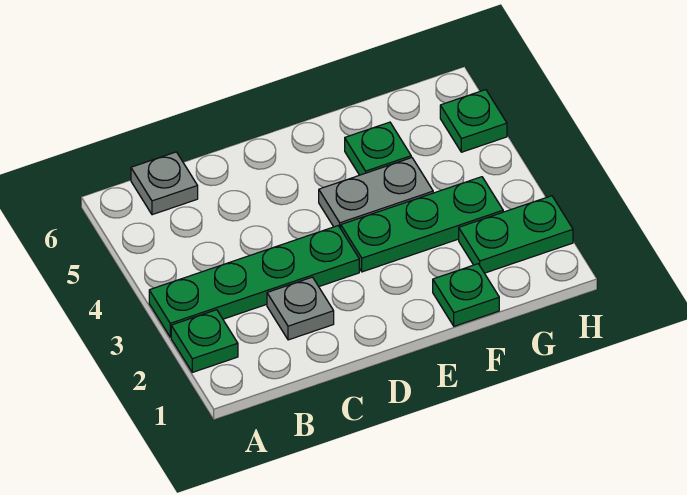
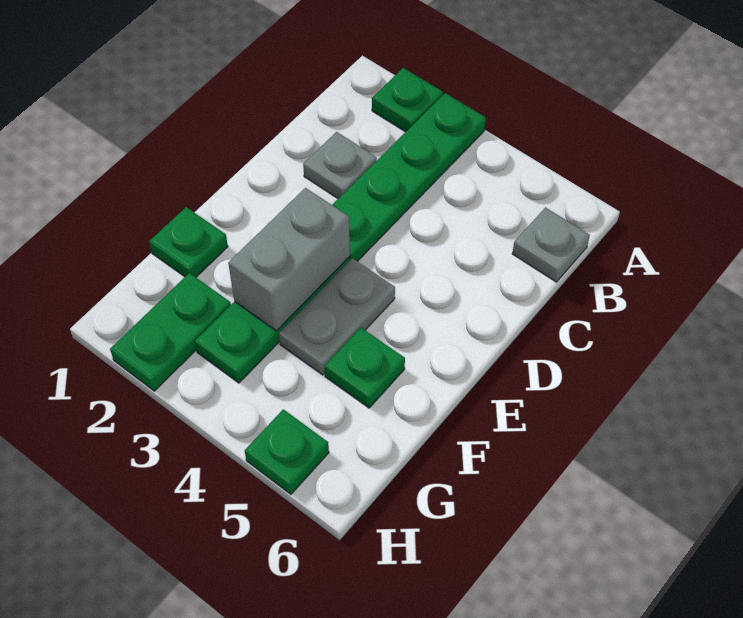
none -> grey 1x2 brick [228,188,350,331]

